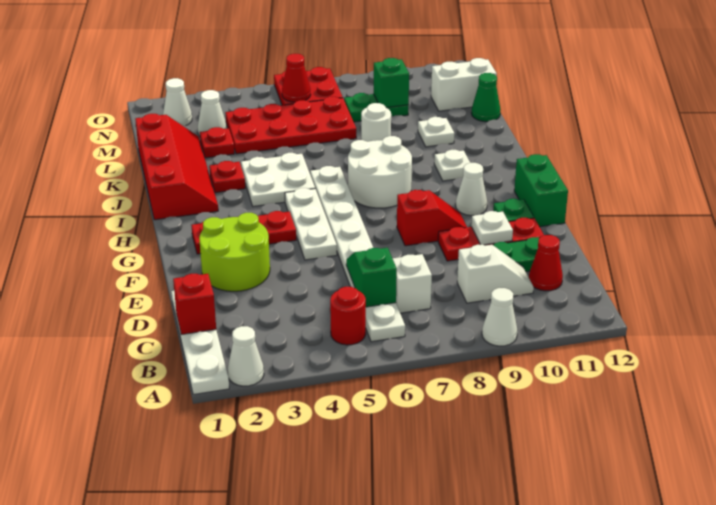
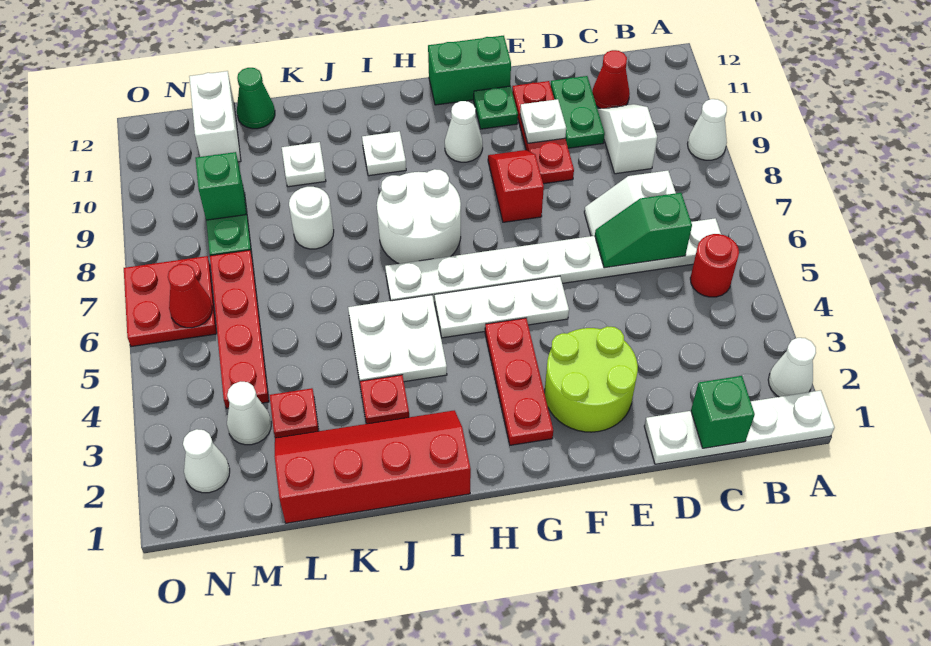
red 1x1 brick [173,274,216,335] -> green 1x1 brick [691,376,755,448]
red 2x4 plate [225,97,356,154] -> red 1x4 plate [210,250,269,409]

